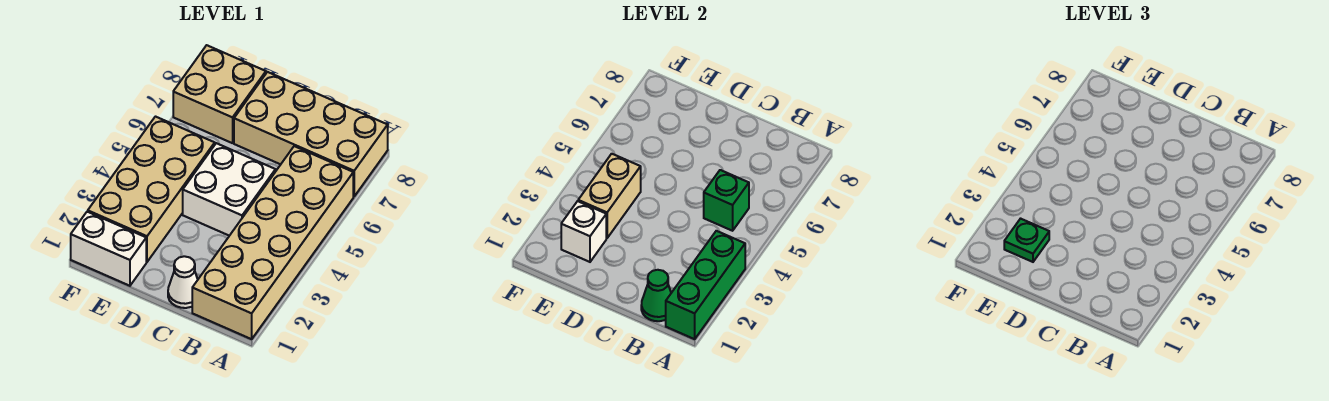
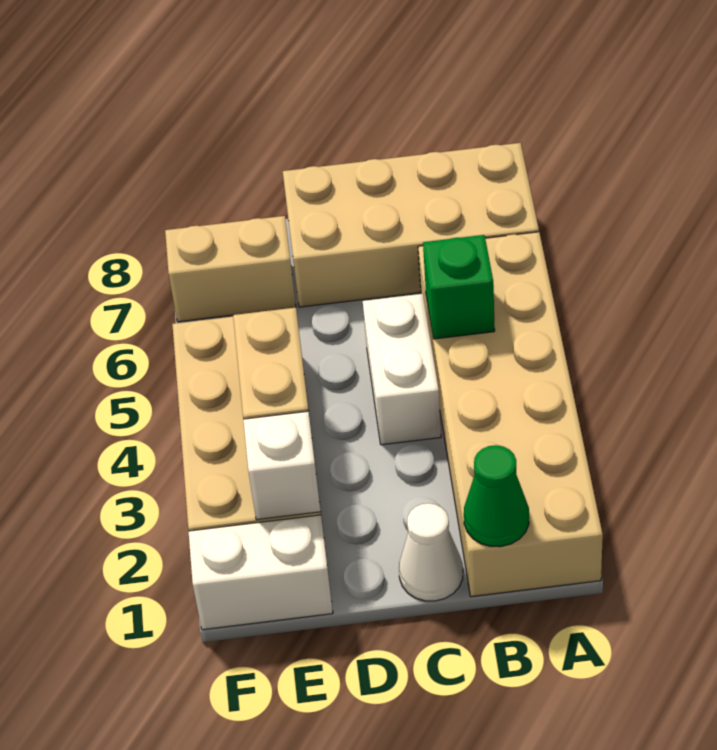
green 1x3 brick [666,231,745,339] -> none
white 2x2 brick [183,143,276,236] -> white 1x2 brick [363,294,441,445]
green 1x1 plate [1004,219,1049,262] -> none
tan 2x2 brick [173,45,266,143] -> tan 1x2 brick [165,216,296,322]

